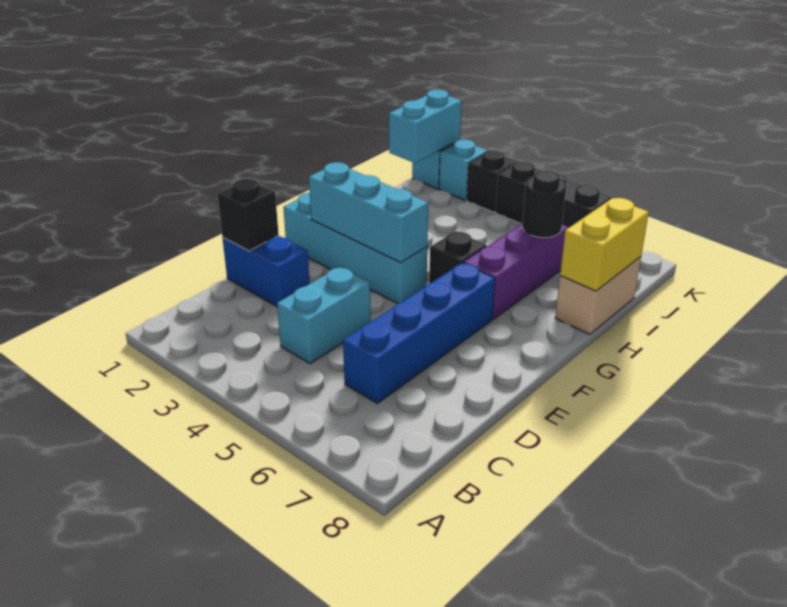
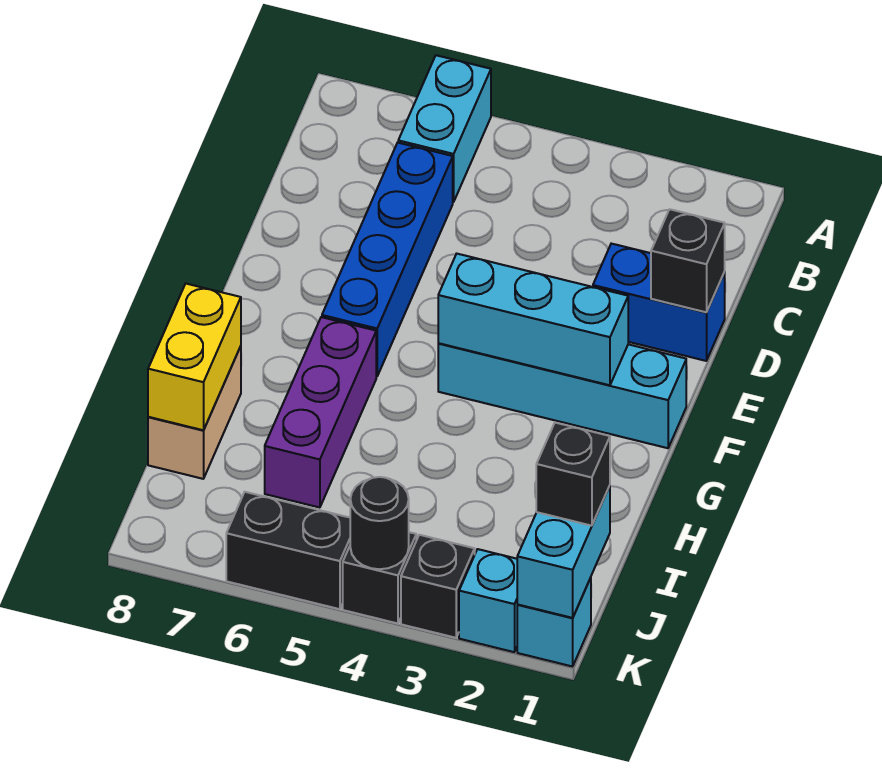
cyan 1x2 brick [277,267,371,364] -> cyan 1x2 brick moved to [398,55,491,202]
black 1x1 brick [429,231,487,283] -> black 1x1 brick moved to [536,423,610,526]
black 1x1 round brick [522,170,566,238] -> black 1x1 round brick moved to [350,477,409,569]

